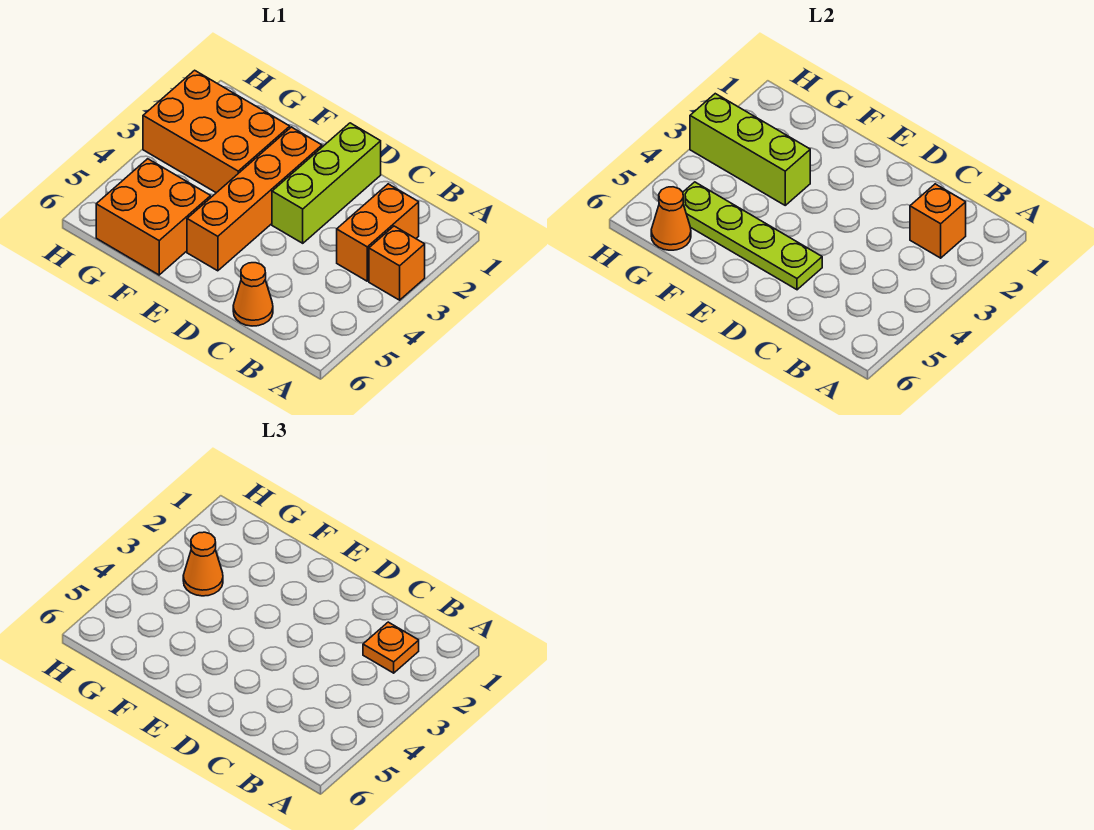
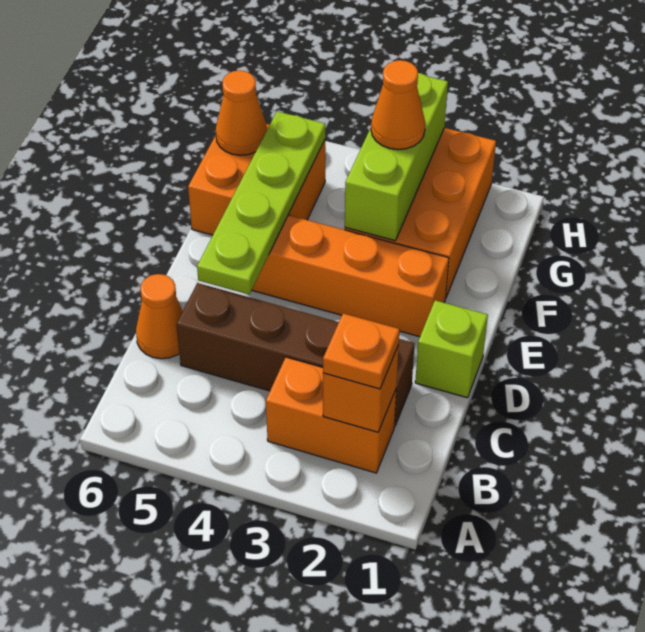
orange 1x1 brick [369,226,425,300] -> none
none -> brown 1x4 brick [176,283,414,427]
lime 1x3 brick [272,123,381,243] -> lime 1x1 brick [415,300,488,398]

